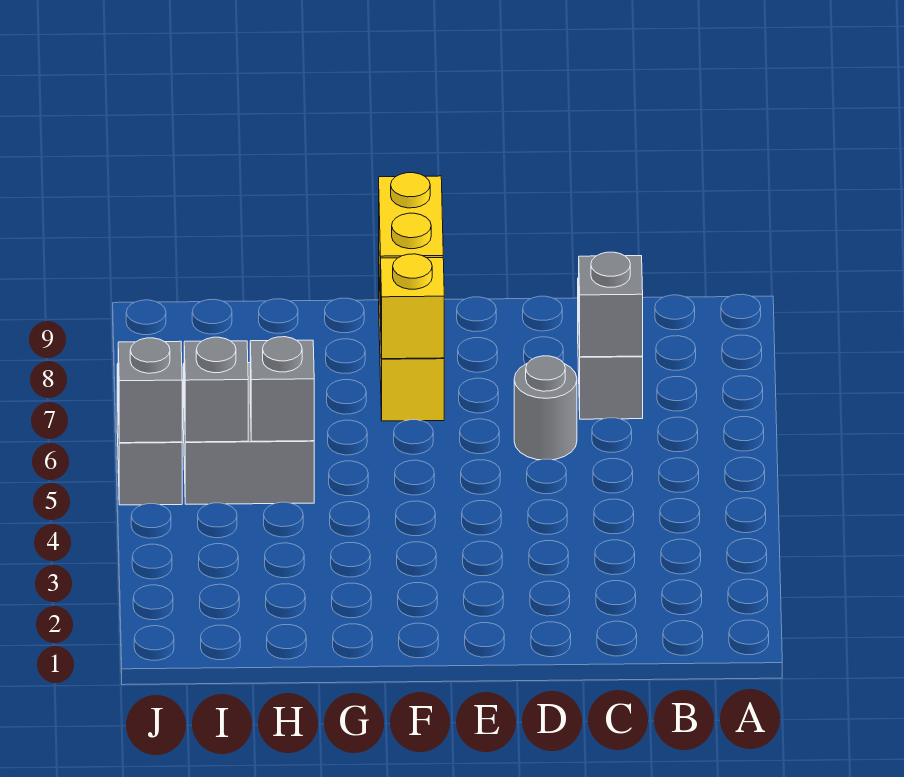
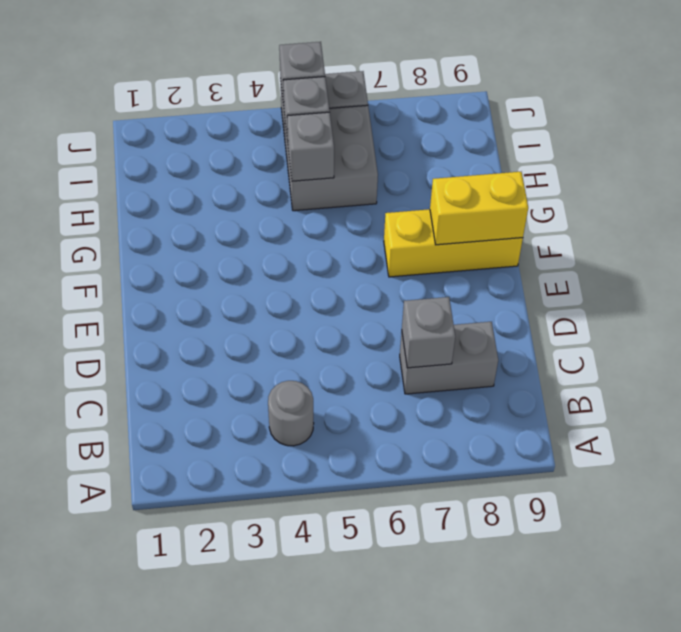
grey 1x1 round brick [514,356,577,460] -> grey 1x1 round brick moved to [268,381,314,446]
yellow 1x1 brick [380,254,444,359] -> none

